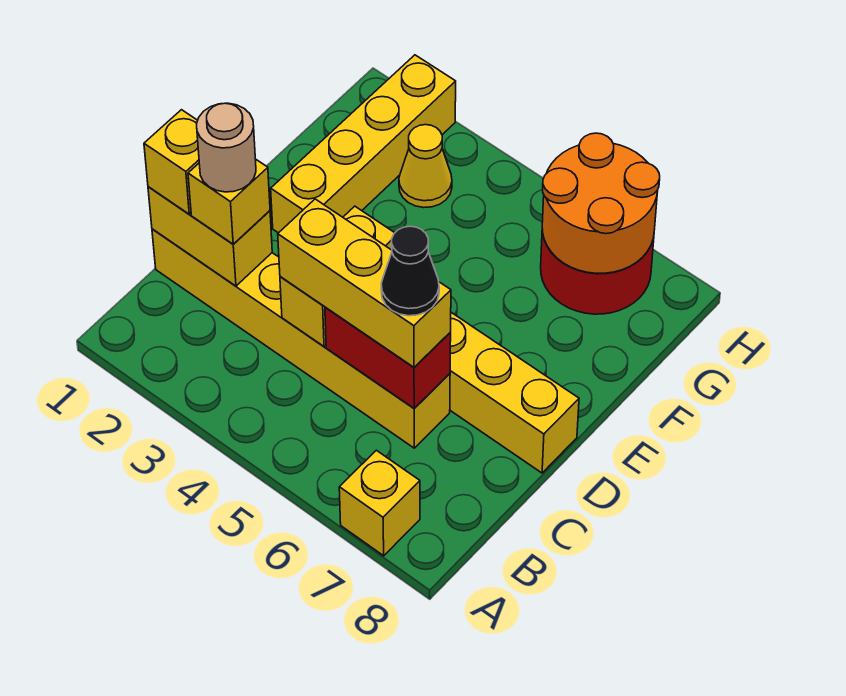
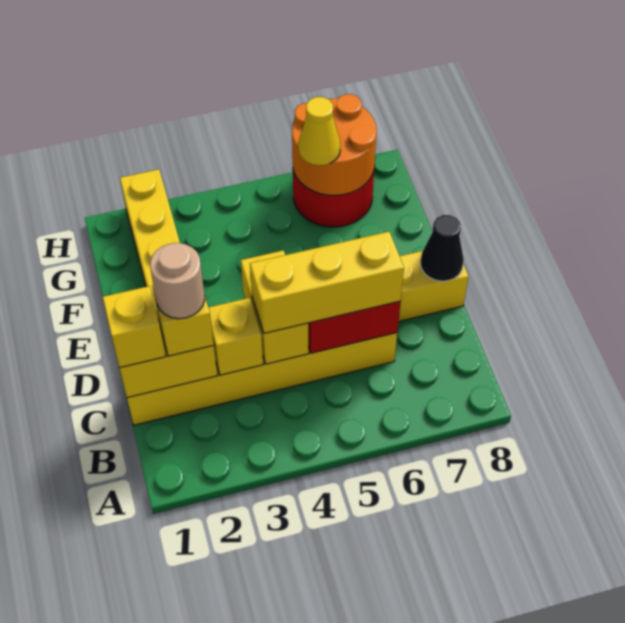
yellow 1x1 brick [339,450,420,556] -> yellow 1x1 brick moved to [208,298,263,375]
black 1x1 cone [381,226,439,316] -> black 1x1 cone moved to [420,215,464,281]
yellow 1x1 cone [399,125,452,208] -> yellow 1x1 cone moved to [298,97,340,166]

